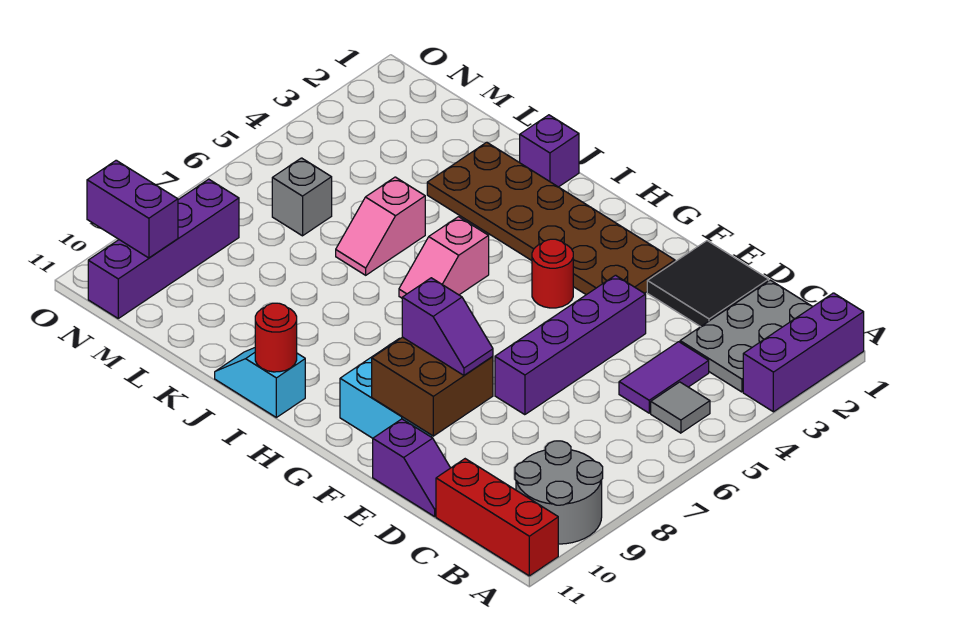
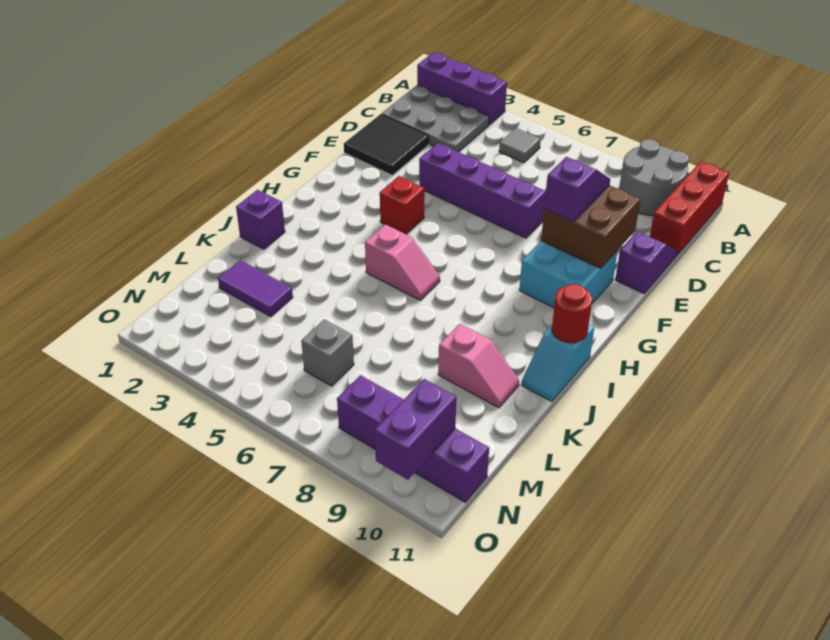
purple 1x2 tile [619,342,709,413] -> purple 1x2 tile moved to [218,260,293,317]
brown 2x6 plate [427,142,675,295] -> none
red 1x1 round brick [532,239,573,308] -> red 1x1 brick [380,176,425,234]
pink 1x2 slope [336,177,425,275] -> pink 1x2 slope moved to [438,324,519,408]

